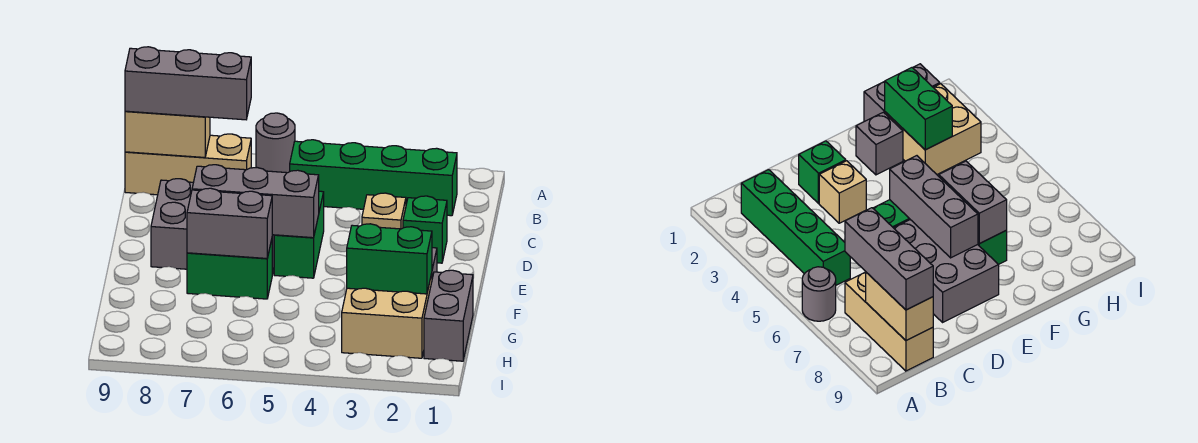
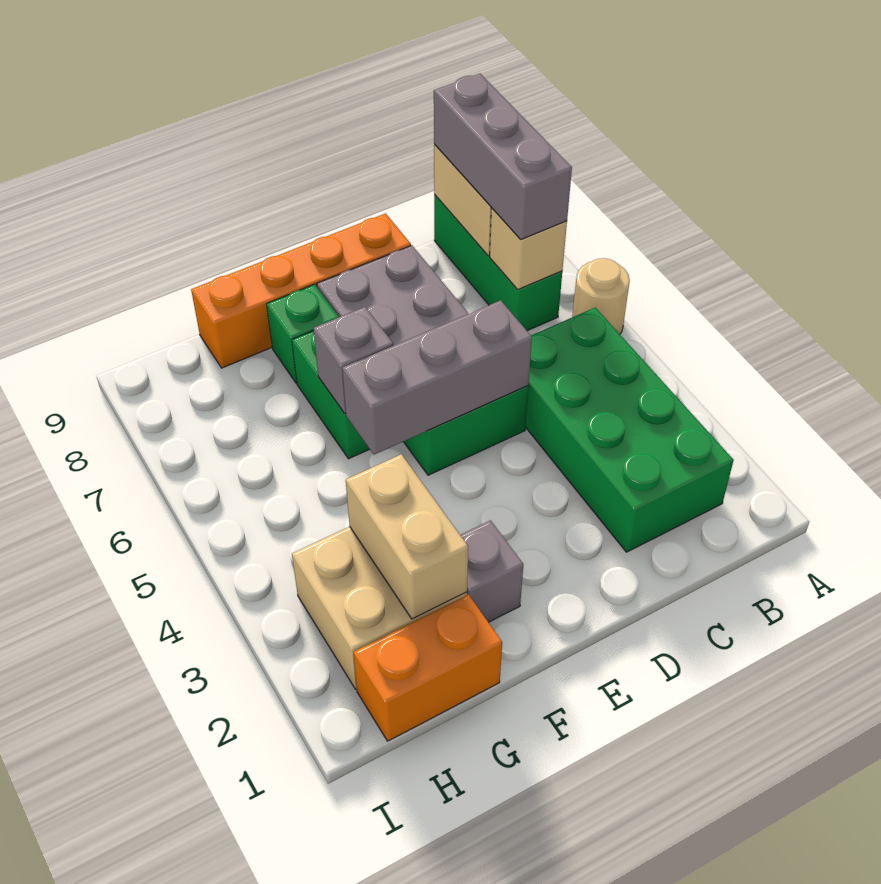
grey 1x1 round brick [256,113,295,173] -> tan 1x1 round brick [572,258,630,334]
green 1x4 brick [290,140,457,216] -> green 2x4 brick [525,308,734,552]
tan 1x3 brick [125,134,251,195] -> green 1x3 brick [434,195,562,331]
green 1x1 brick [403,196,447,263] -> green 1x1 brick moved to [267,284,339,383]
tan 1x1 brick [362,193,406,229] -> tan 1x1 brick moved to [490,208,567,290]
none -> orange 1x4 brick [191,213,411,368]
grey 1x3 brick [192,165,319,238] -> grey 1x3 brick turned to [342,300,532,455]
grey 1x2 brick [187,188,272,258] -> grey 1x1 brick [314,307,393,414]
grey 1x2 brick [424,270,473,361] -> orange 1x2 brick [354,595,502,741]
green 1x2 brick [347,224,432,294] -> tan 1x2 brick [346,454,468,619]

